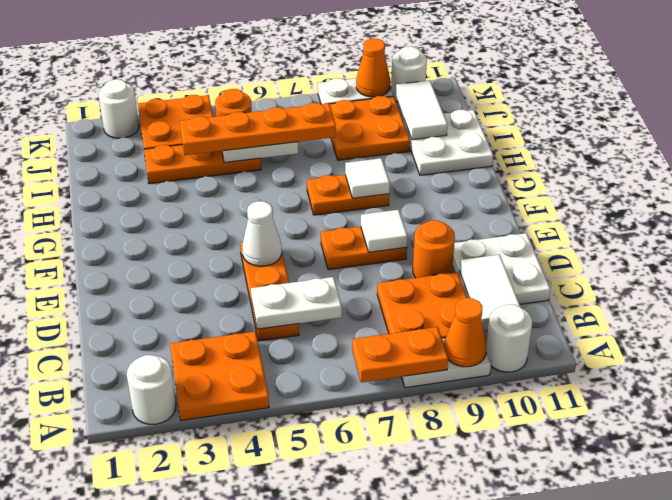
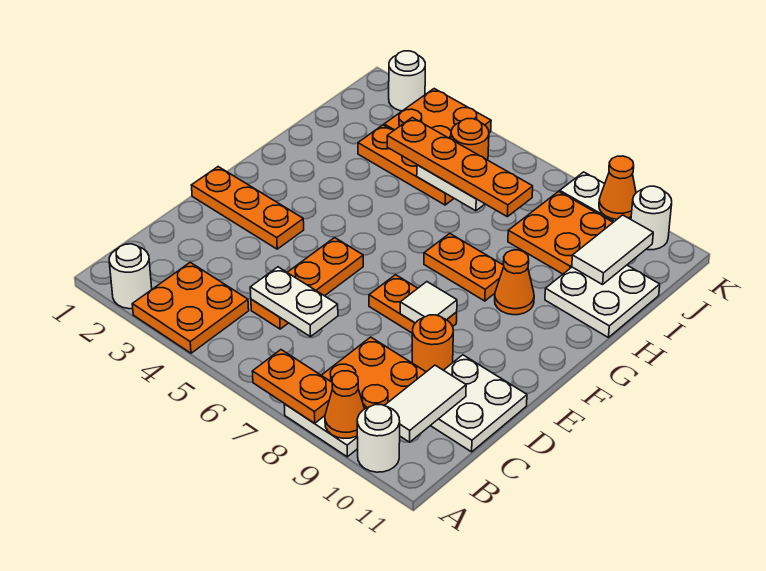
none -> orange 1x3 plate [191,167,304,249]
white 1x1 cone [242,201,282,266] -> none
white 1x1 tile [345,158,390,198] -> none
none -> orange 1x1 cone [495,250,534,315]

